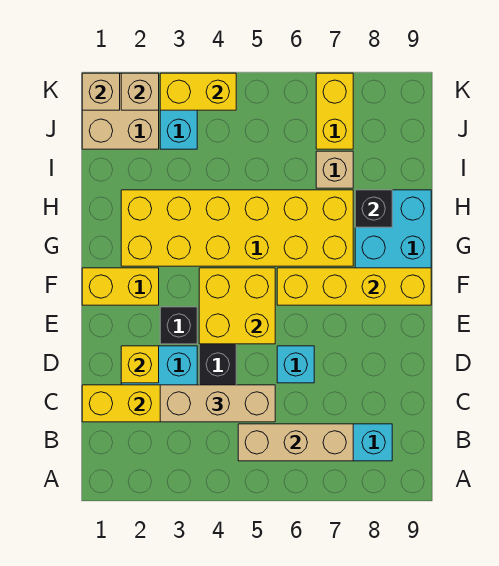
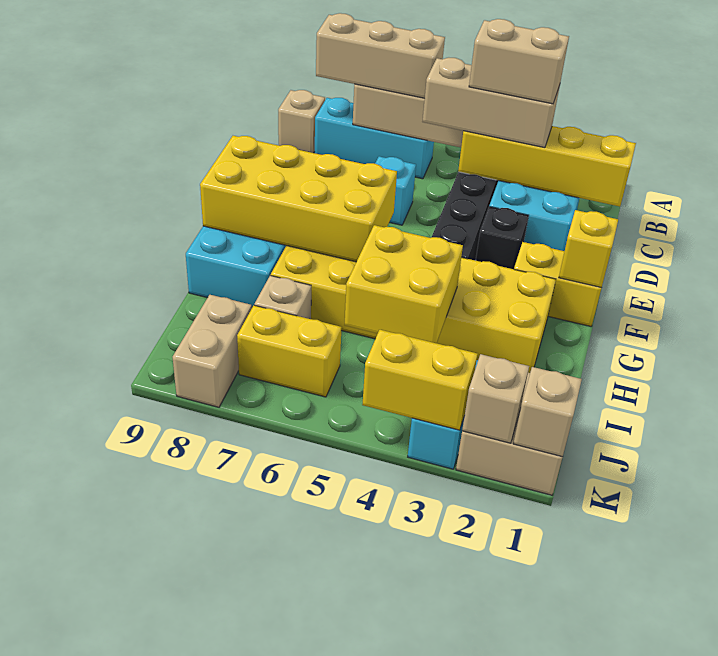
none -> tan 1x3 brick [316,13,445,98]
none -> tan 1x1 brick [278,90,325,153]
none -> tan 1x2 brick [469,19,569,104]
yellow 1x1 brick [121,346,159,383] -> yellow 1x1 brick moved to [559,210,618,288]
yellow 2x2 brick [199,268,275,344] -> yellow 2x2 brick moved to [345,225,463,343]
yellow 1x4 brick [277,268,431,305] -> yellow 2x4 brick [200,136,397,262]
black 1x1 brick [355,190,392,227] -> none
yellow 1x2 brick [316,73,353,149] -> yellow 1x2 brick turned to [237,305,342,397]
none -> tan 1x2 brick [173,295,252,407]

